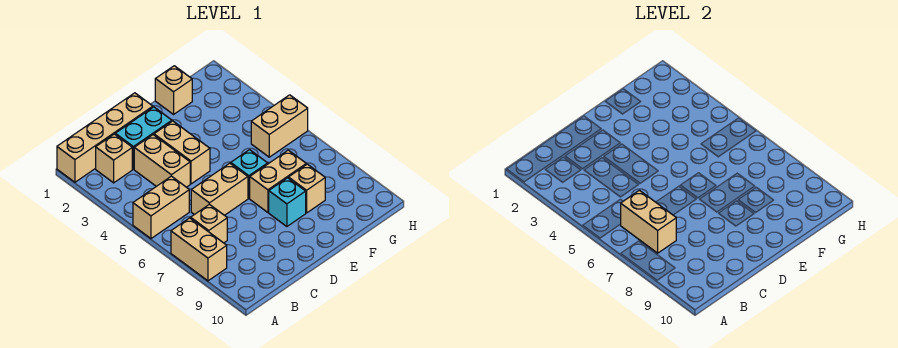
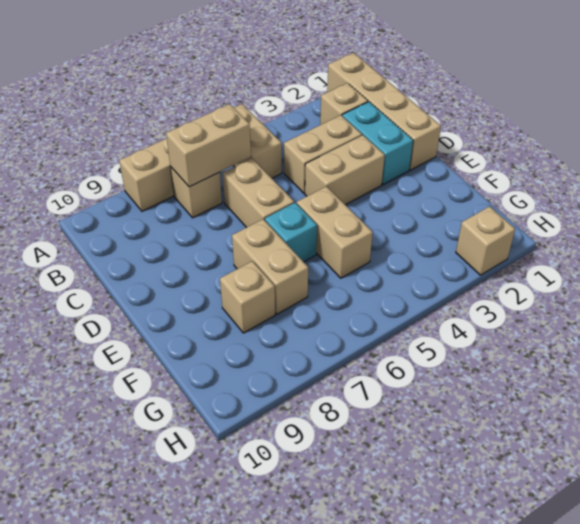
cyan 1x1 brick [269,178,306,226] -> none
tan 1x1 brick [155,66,192,114] -> tan 1x1 brick moved to [456,206,515,275]
tan 1x2 brick [251,95,308,157] -> tan 1x2 brick moved to [297,186,373,278]

